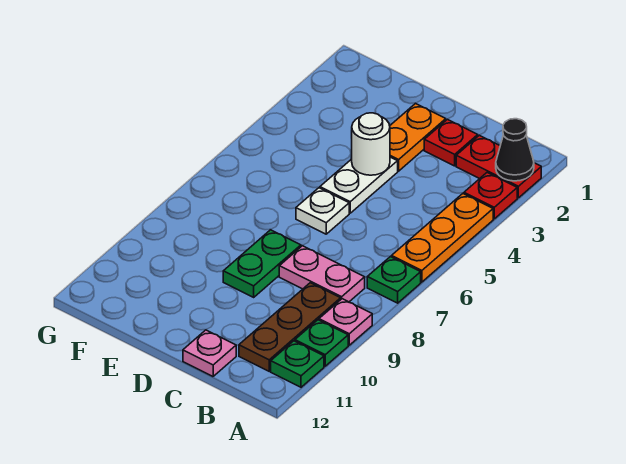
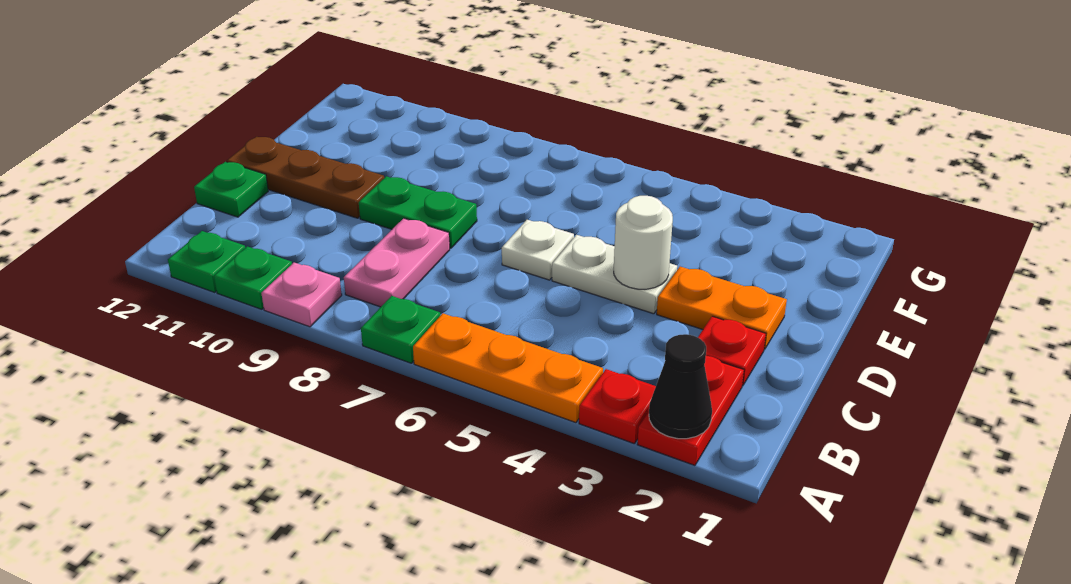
brown 1x3 plate [239,283,341,371] -> brown 1x3 plate moved to [227,137,384,218]
pink 1x1 plate [183,330,236,376] -> green 1x1 plate [194,162,268,217]

